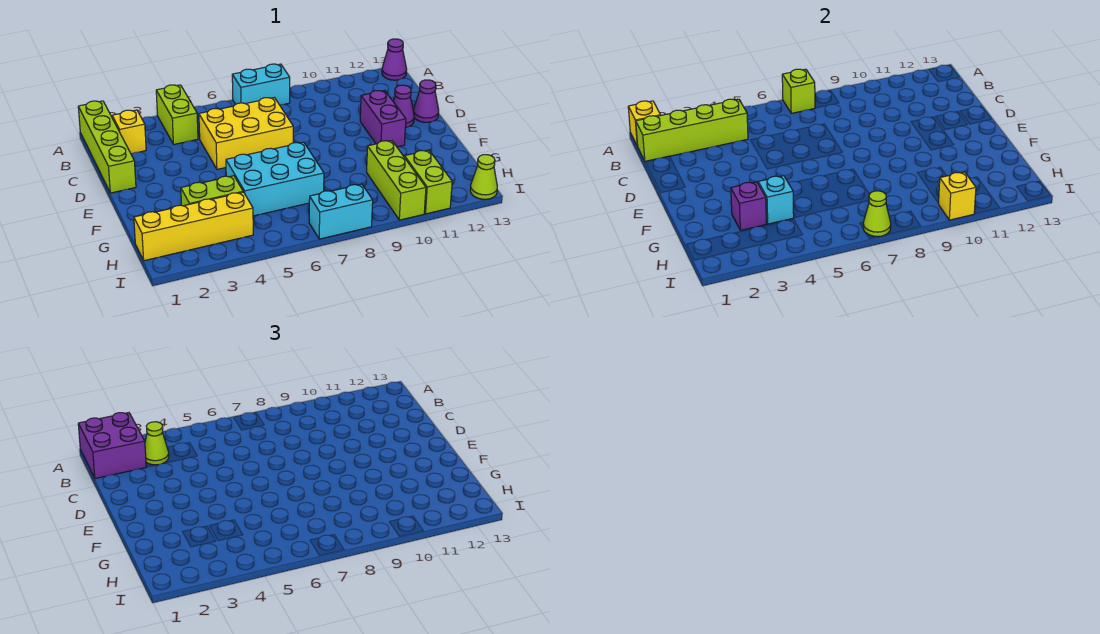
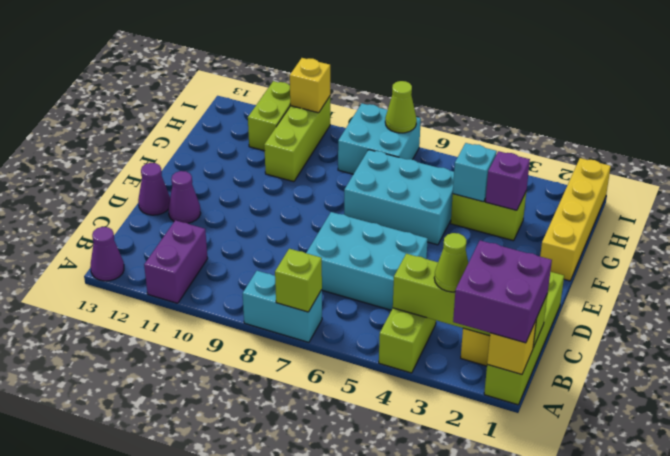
yellow 2x3 brick [199,98,293,169] -> cyan 2x3 brick [306,212,428,310]
purple 1x2 brick [360,90,406,147] -> purple 1x2 brick moved to [144,220,208,303]
yellow 1x4 brick [134,192,253,261] -> yellow 1x4 brick turned to [540,158,611,281]
cyan 1x2 brick [309,184,373,239] -> cyan 2x2 brick [338,103,421,174]
lime 1x1 cone [470,155,497,199] -> none

